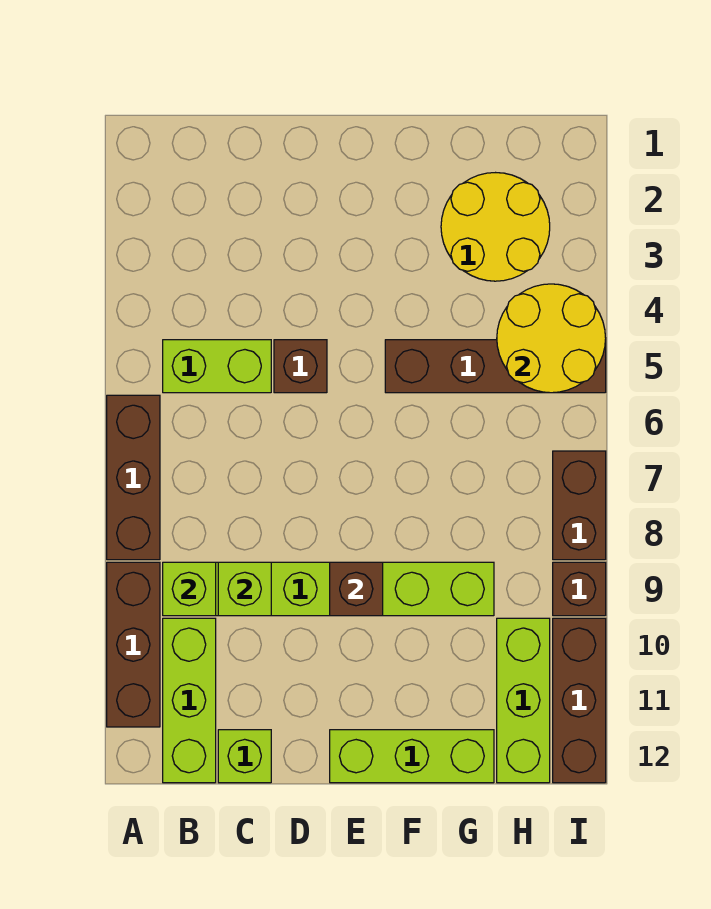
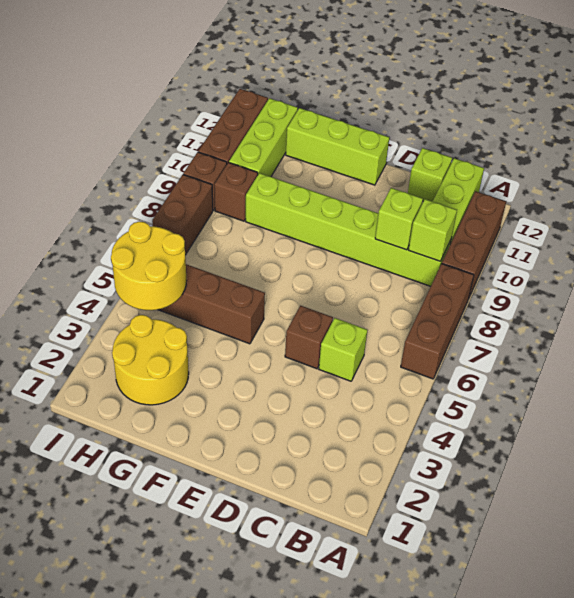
lime 1x2 brick [163,340,271,393] -> lime 1x1 brick [319,318,367,381]
brown 1x1 brick [330,562,383,616] -> brown 1x1 brick moved to [214,163,258,221]

